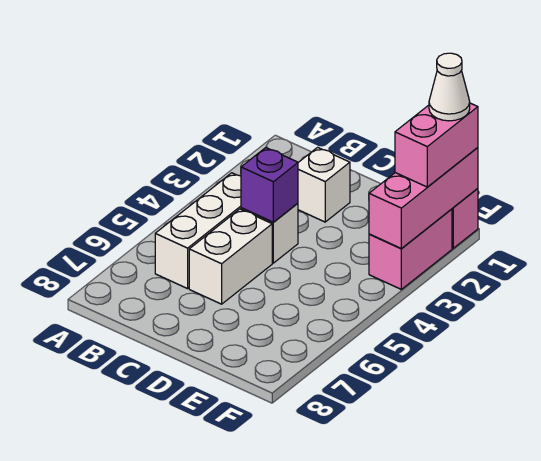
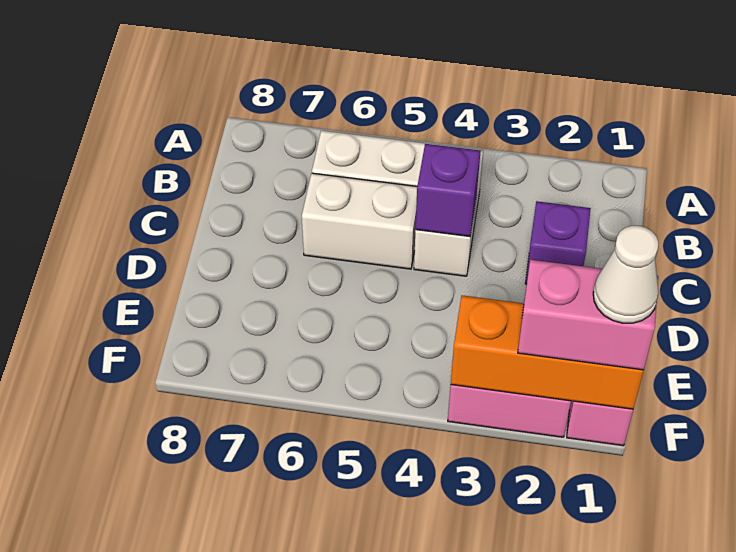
white 1x1 brick [298,147,350,222] -> purple 1x1 brick [525,201,591,284]
pink 1x3 brick [369,148,478,249] -> orange 1x3 brick [451,295,644,409]

